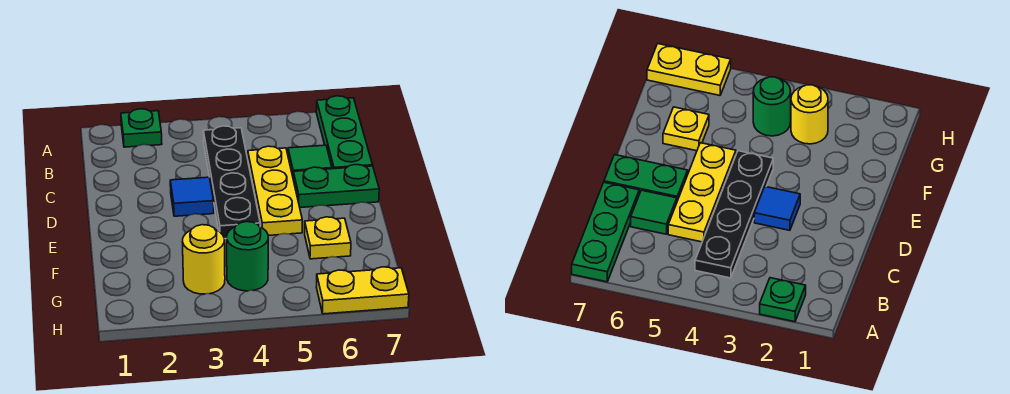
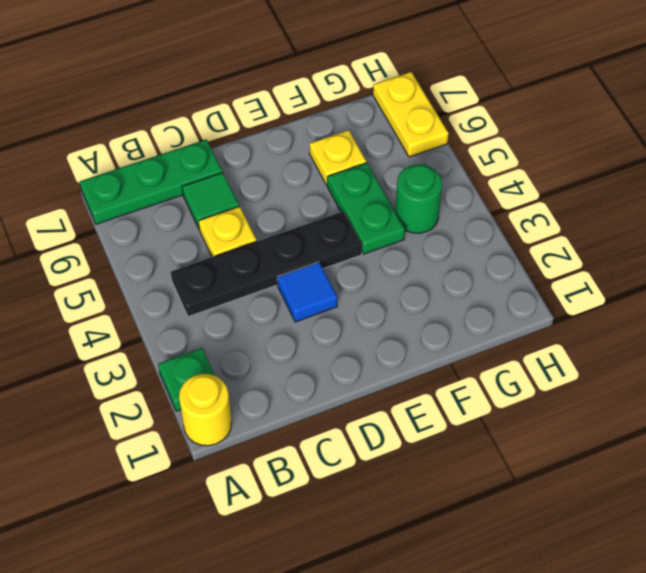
yellow 1x3 plate [248,146,302,235] -> yellow 1x1 plate [199,206,257,257]
green 1x2 plate [293,165,379,208] -> green 1x2 plate moved to [327,163,405,254]
yellow 1x1 round brick [182,225,225,294] -> yellow 1x1 round brick moved to [179,374,232,446]

